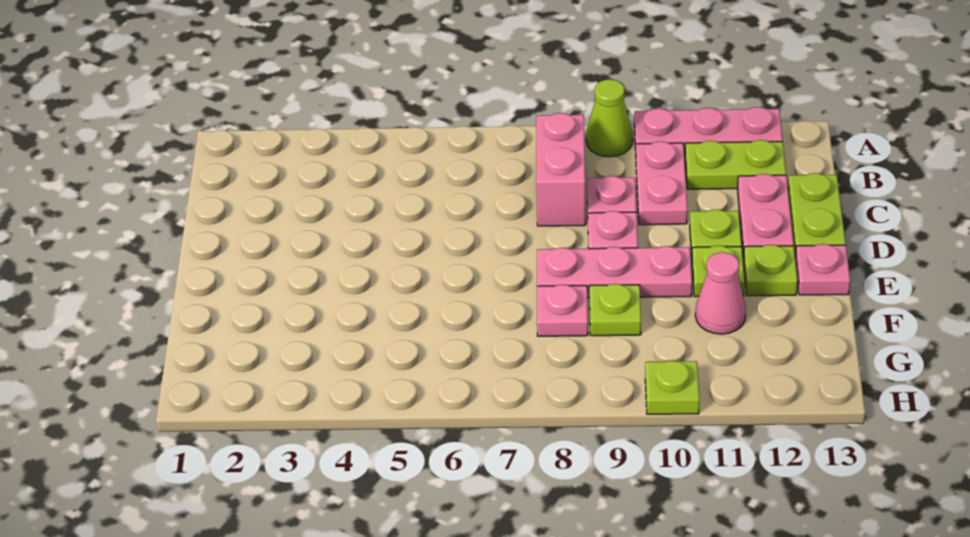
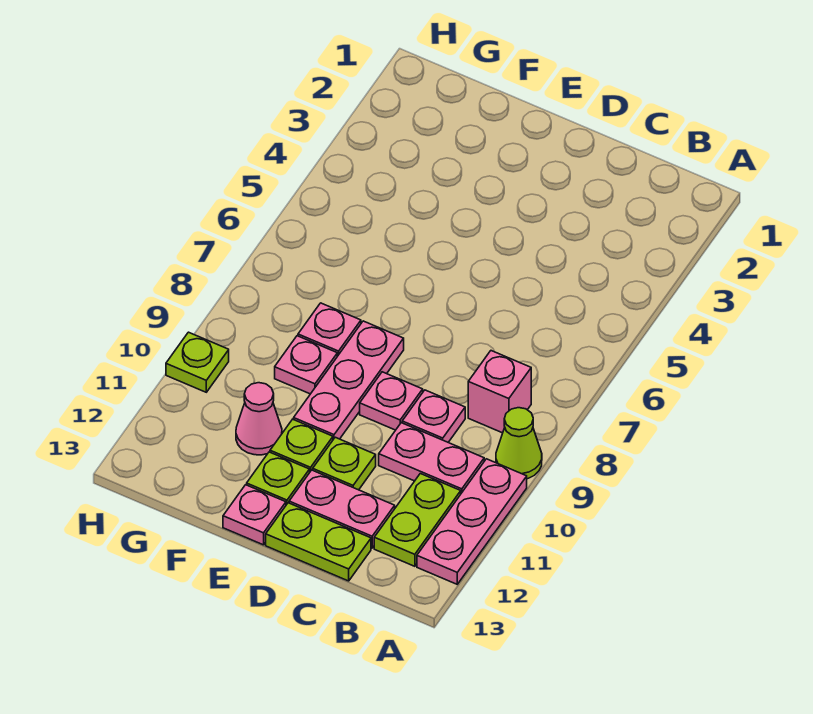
pink 1x2 brick [536,113,586,226] -> pink 1x1 brick [468,351,531,433]
lime 1x1 plate [590,284,641,336] -> pink 1x1 plate [275,336,337,394]

